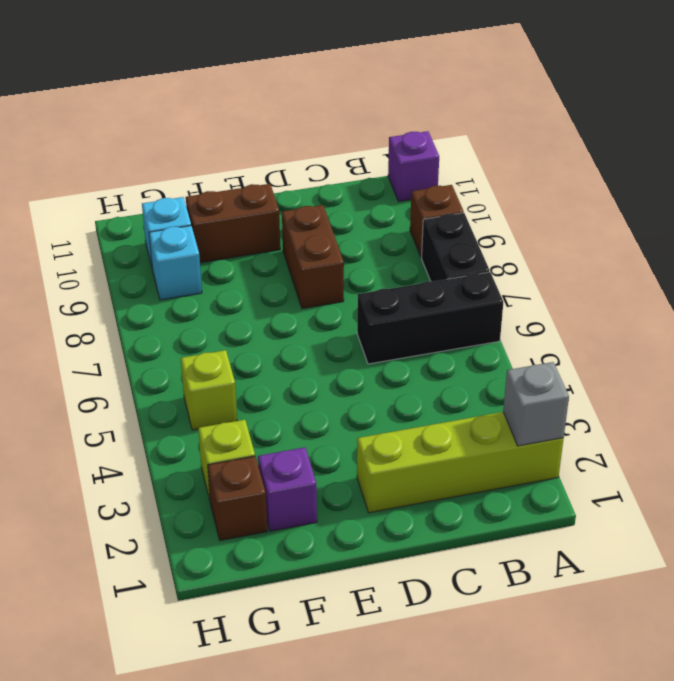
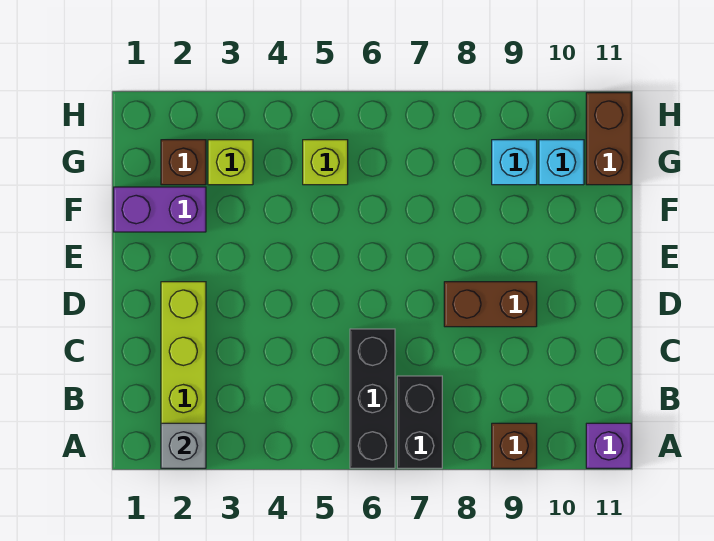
black 1x2 brick [422,213,490,281] -> black 1x2 brick turned to [397,376,442,468]
brown 1x2 brick [186,184,280,263] -> brown 1x2 brick moved to [586,93,631,185]
purple 1x1 brick [258,447,317,531] -> purple 1x2 brick [114,187,206,232]

